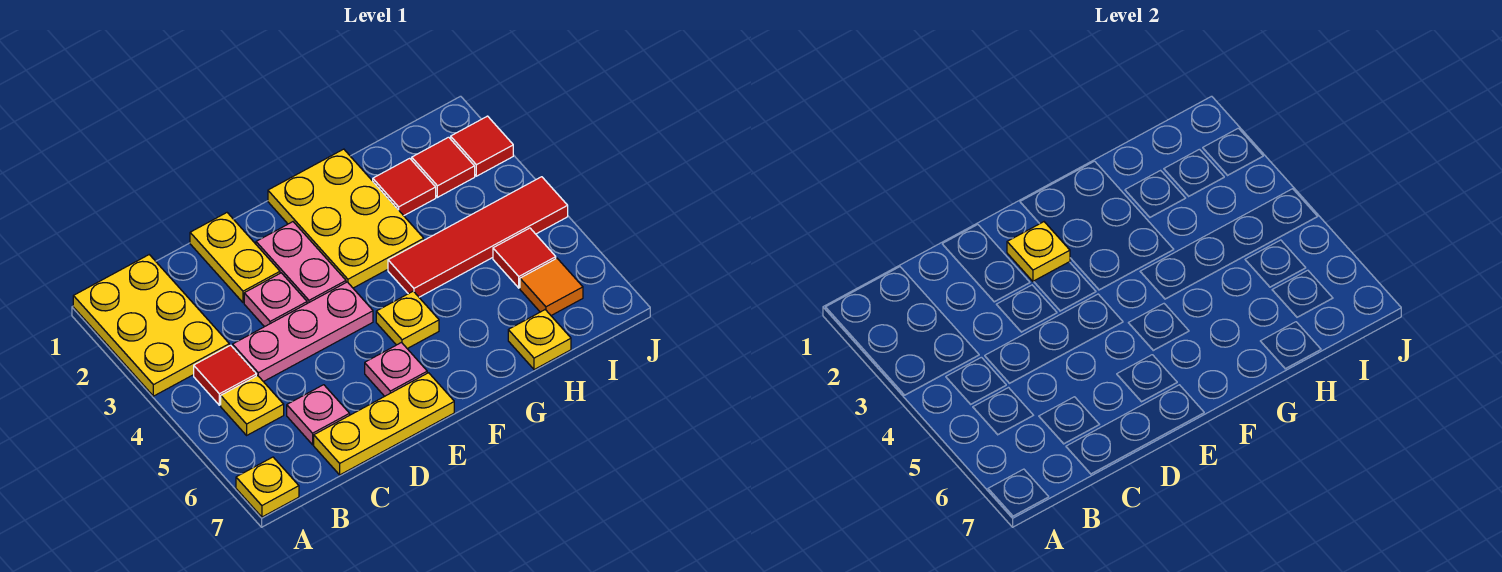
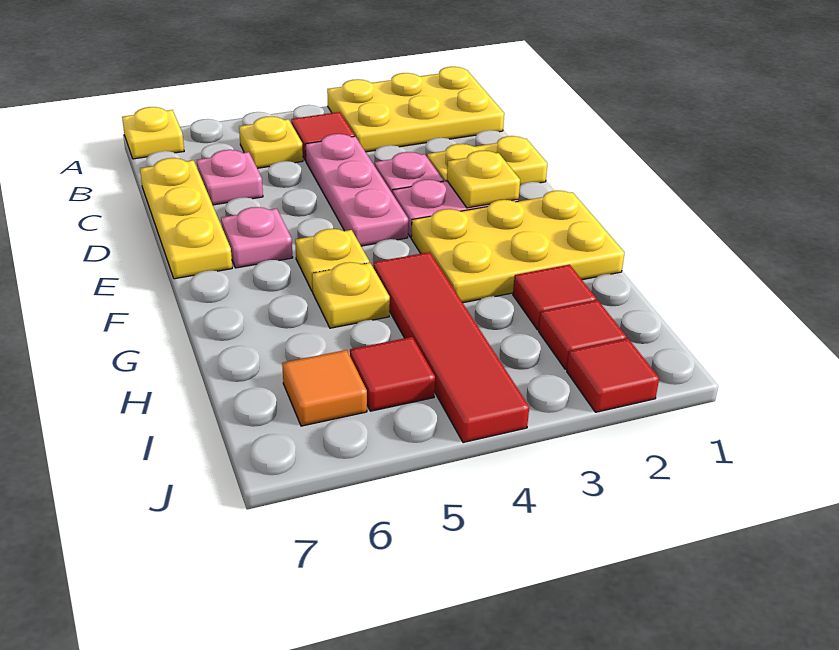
yellow 1x1 plate [508,310,571,370] -> yellow 1x1 plate moved to [312,262,390,328]

